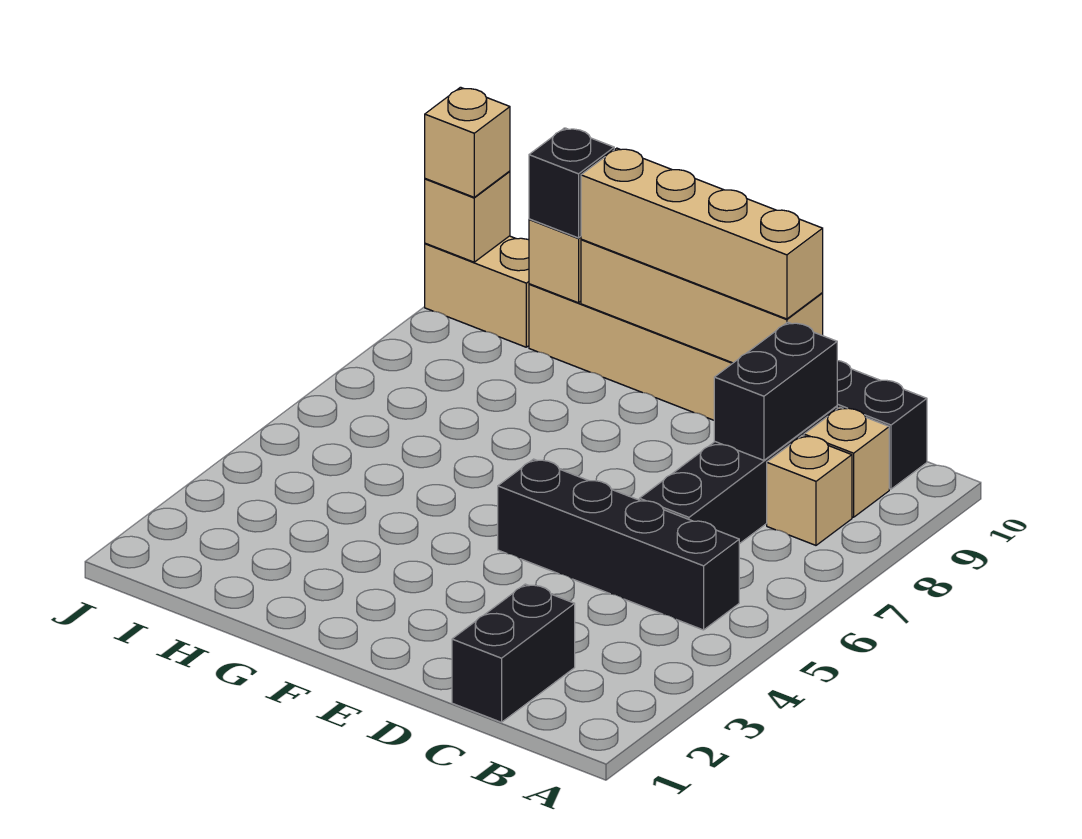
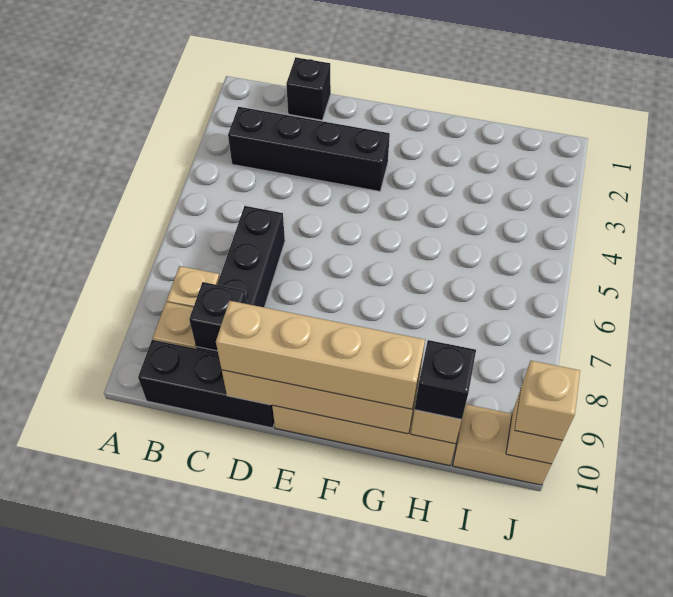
black 1x4 brick [498,459,739,630] -> black 1x4 brick moved to [228,107,390,191]
black 1x2 brick [452,584,575,722] -> black 1x1 brick [286,57,331,120]
black 1x2 brick [714,322,837,460] -> black 1x1 brick [189,282,247,351]

